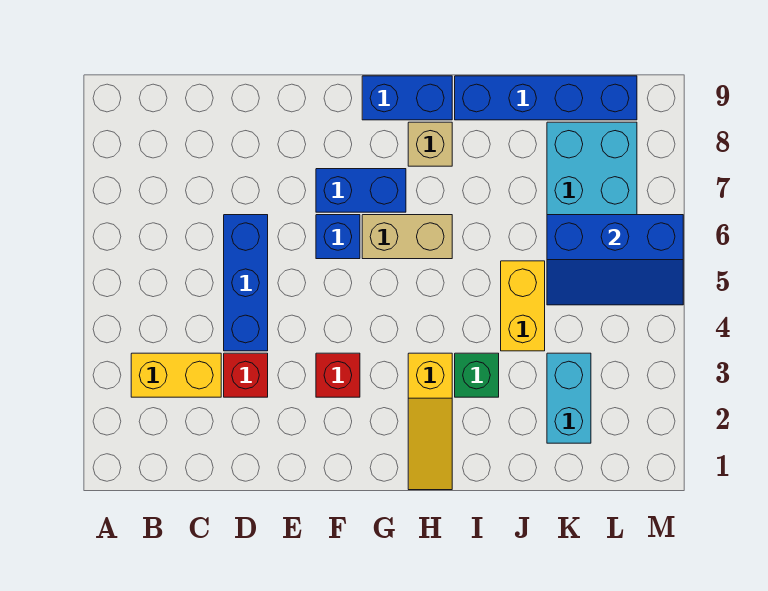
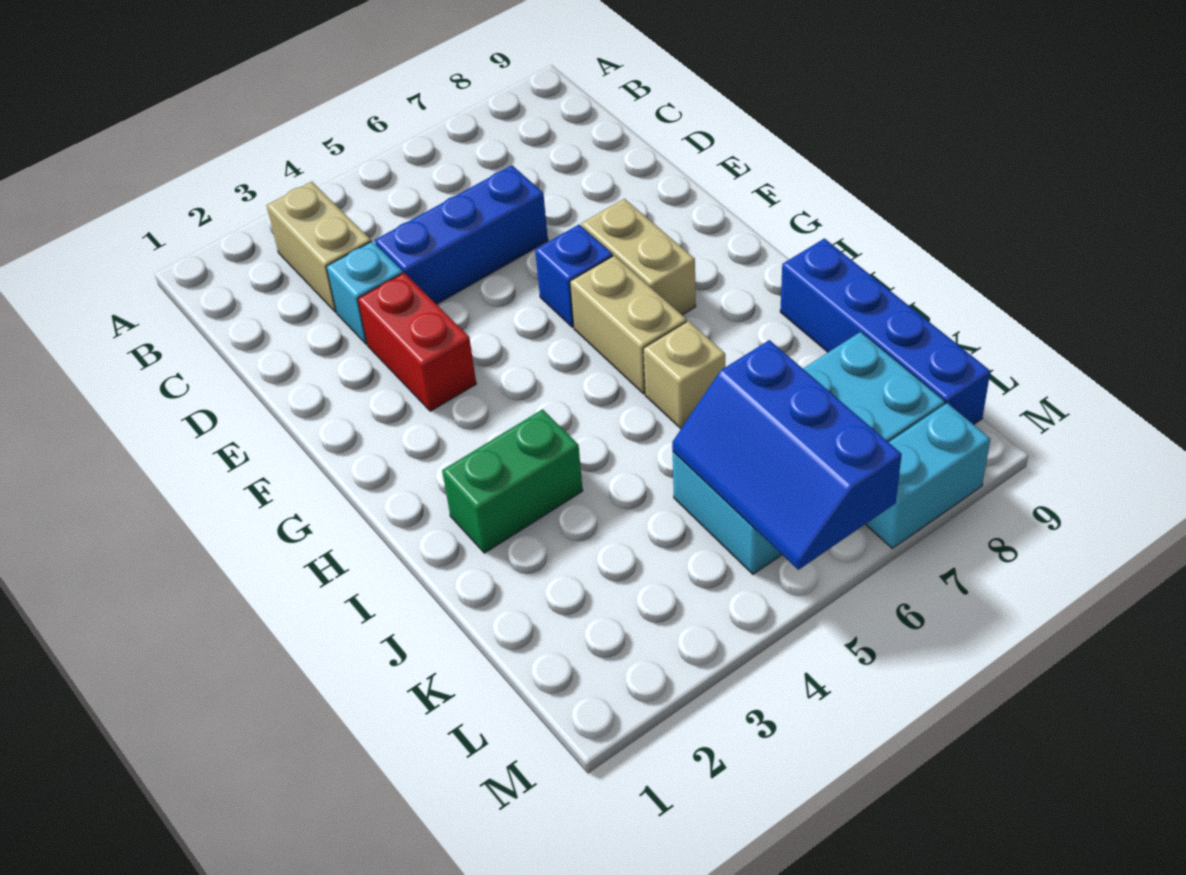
yellow 1x2 brick [131,353,221,397] -> tan 1x2 brick [267,182,371,312]
red 1x1 brick [224,353,268,397] -> cyan 1x1 brick [326,241,403,344]
red 1x1 brick [316,353,360,397] -> red 1x2 brick [358,273,476,411]
blue 1x2 brick [316,169,406,212] -> tan 1x2 brick [581,199,696,315]
blue 1x2 brick [362,76,452,120] -> none
yellow 1x3 slope [408,353,452,490] -> none
tan 1x1 brick [408,122,452,166] -> tan 1x1 brick moved to [643,321,725,429]
green 1x1 brick [455,353,499,397] -> green 1x2 brick [442,409,583,553]
yellow 1x2 brick [501,261,545,351] -> none
cyan 1x2 brick [547,353,591,443] -> cyan 1x2 brick moved to [866,403,990,548]

